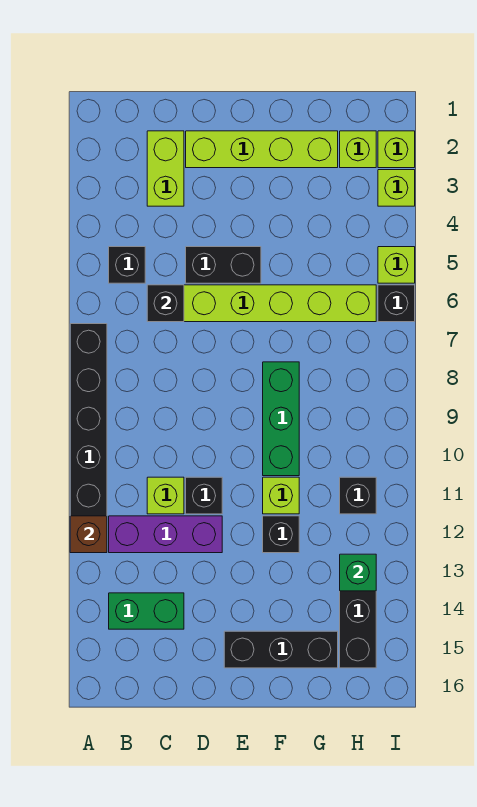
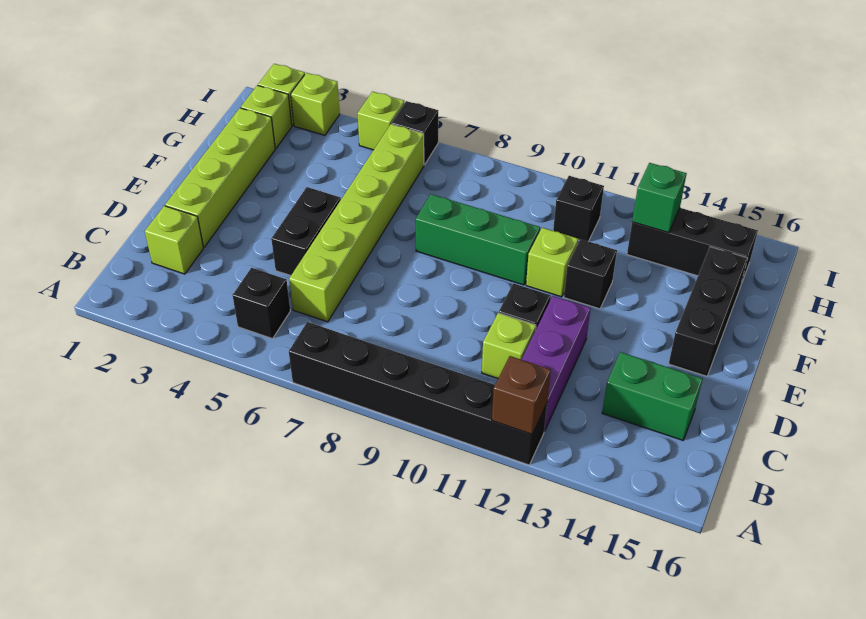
green 1x2 brick [109,593,184,629] -> green 1x2 brick turned to [602,352,702,440]
lime 1x2 brick [147,131,184,206] -> lime 1x1 brick [145,206,203,274]
black 1x1 brick [147,285,184,322] -> none

